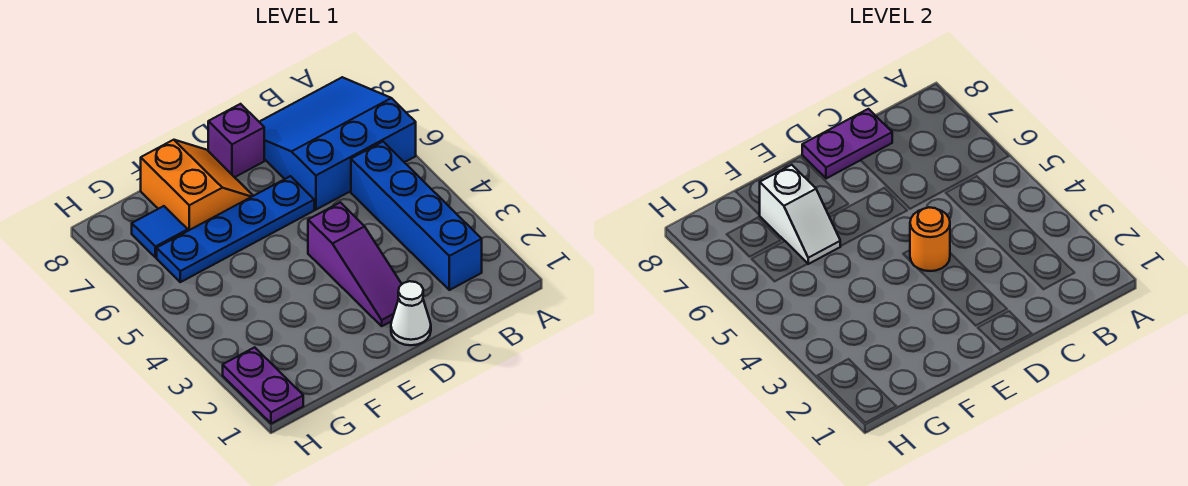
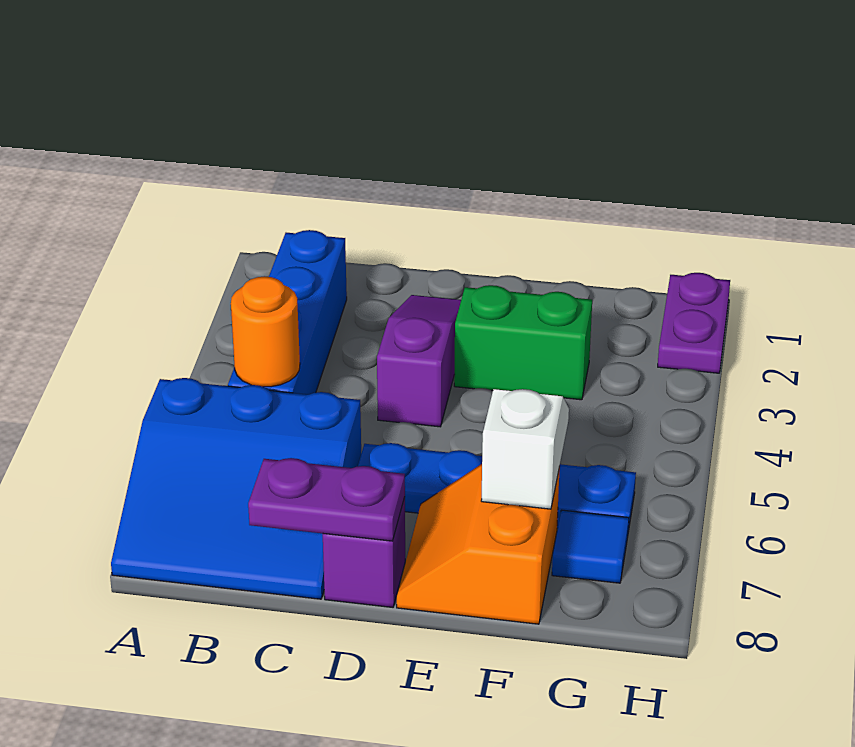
white 1x1 cone [391,281,431,345] -> none
orange 1x1 round brick [910,207,950,271] -> orange 1x1 round brick moved to [231,276,300,387]
none -> green 1x2 brick [454,285,592,400]

